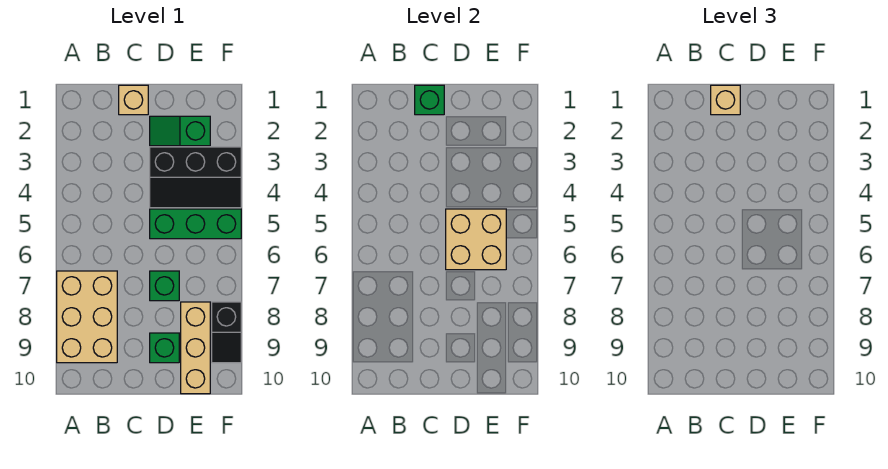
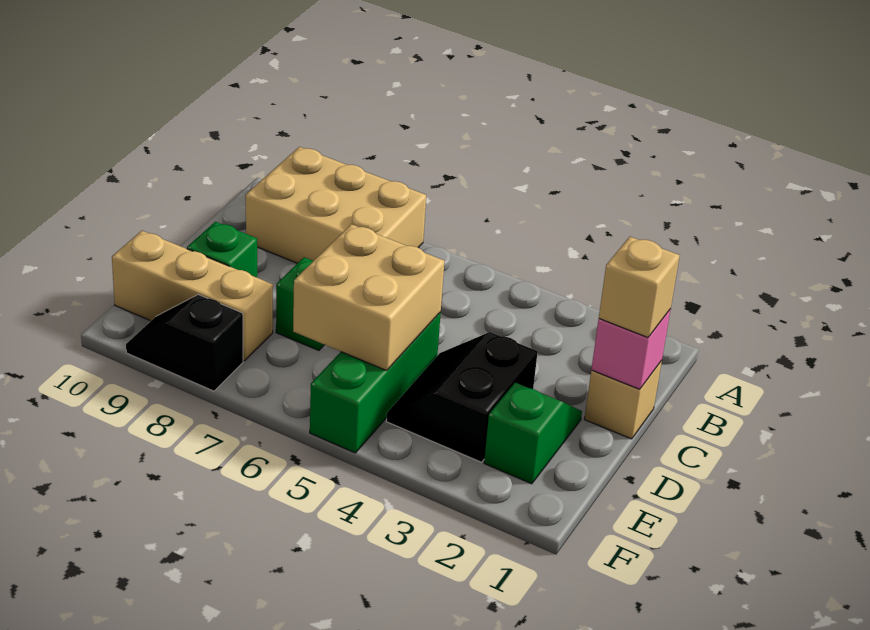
green 1x1 brick [415,85,444,115] -> pink 1x1 brick [591,309,671,389]
black 2x3 slope [150,147,241,208] -> black 2x2 slope [386,332,538,462]

